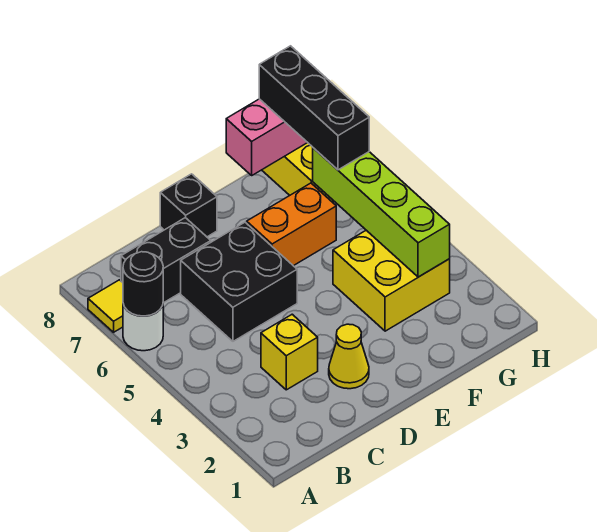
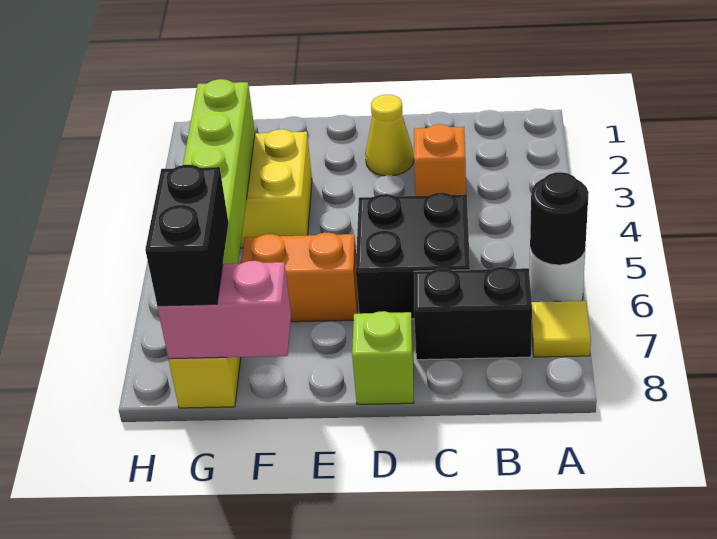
yellow 1x1 brick [261,314,318,390] -> orange 1x1 brick [414,124,466,196]
black 1x1 brick [160,174,217,237] -> lime 1x1 brick [352,311,414,404]
black 1x3 brick [259,46,369,170] -> black 1x2 brick [145,165,228,306]

